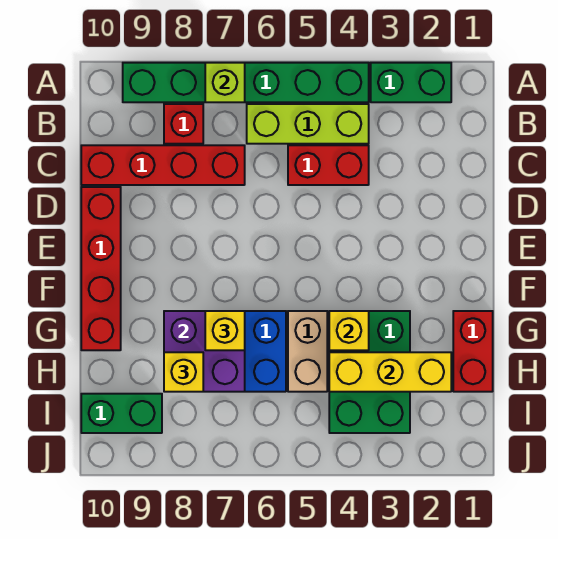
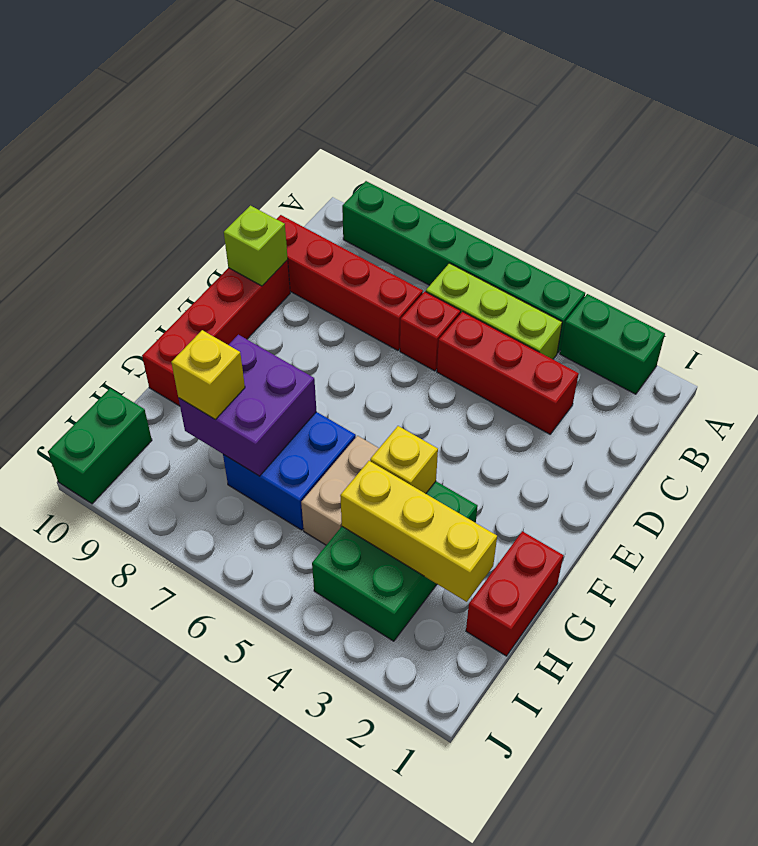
lime 1x1 brick [205,63,245,102] -> lime 1x1 brick moved to [224,206,288,286]
red 1x1 brick [164,104,203,144] -> red 1x1 brick moved to [400,292,461,371]
red 1x2 brick [288,145,369,185] -> red 1x3 brick [437,312,579,434]
yellow 1x1 brick [205,311,245,350] -> none
green 1x2 brick [81,394,162,433] -> green 1x2 brick turned to [48,388,152,504]

